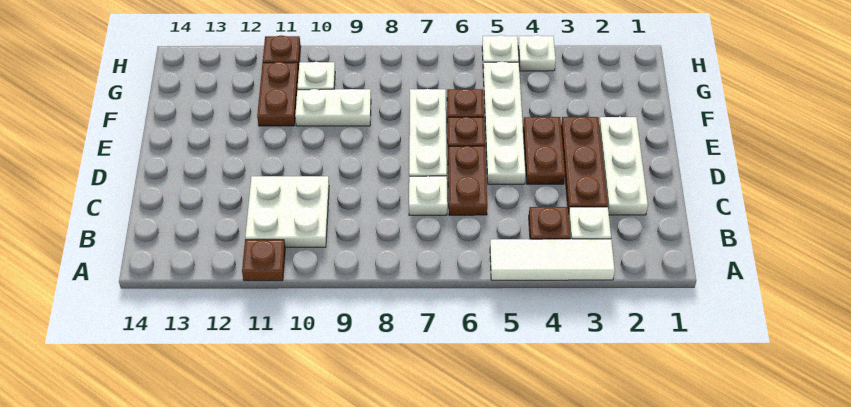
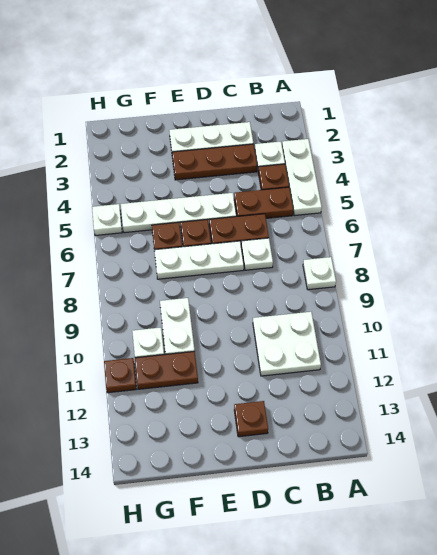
white 1x3 tile [490,239,615,280] -> white 1x3 plate [282,139,322,216]
brown 1x1 plate [242,240,285,281] -> brown 1x1 plate moved to [234,401,268,437]
brown 1x2 plate [523,117,565,184] -> brown 1x2 plate moved to [234,187,293,218]
white 1x1 plate [518,35,556,71] -> white 1x1 plate moved to [303,257,336,290]

